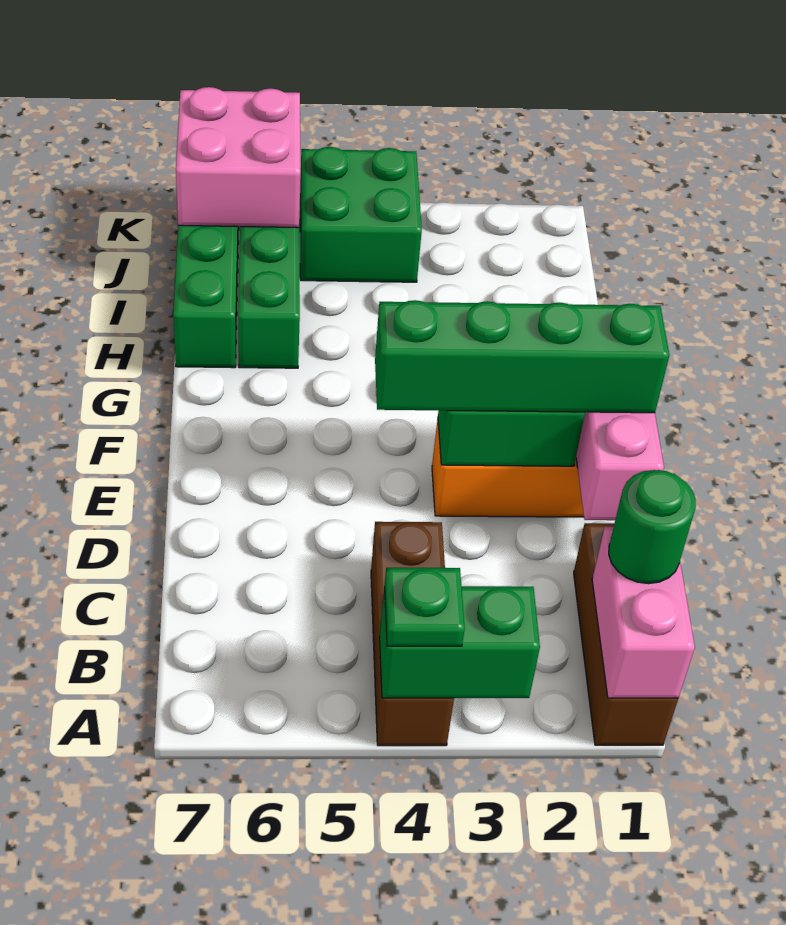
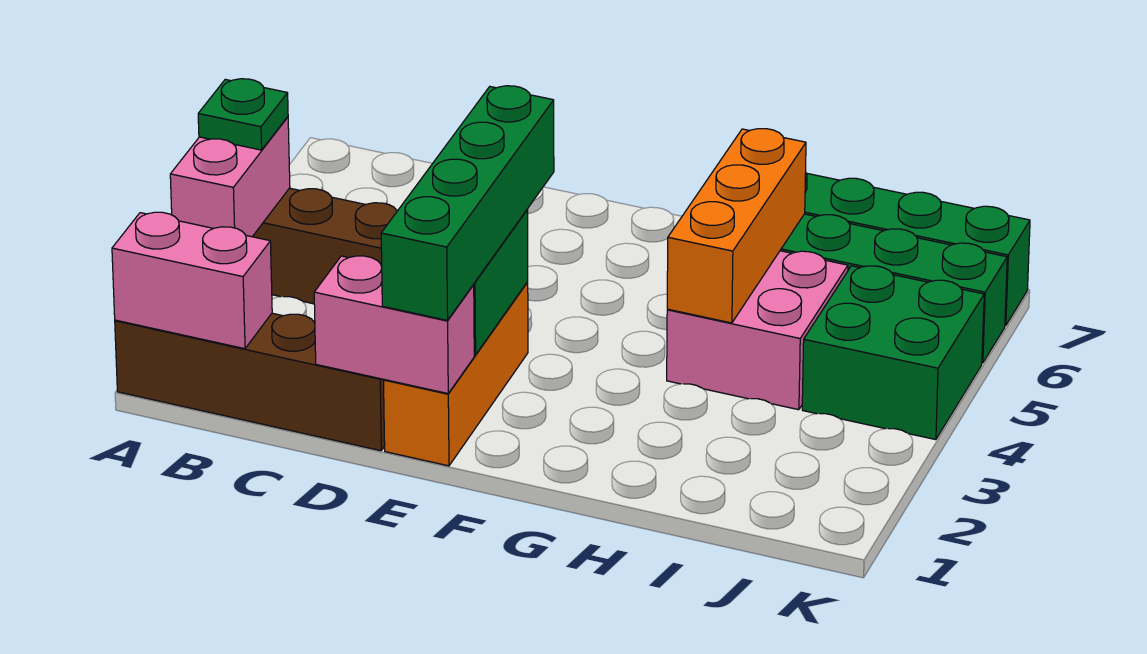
brown 1x3 brick [574,523,678,745] -> brown 1x4 brick [115,313,385,451]
green 1x2 brick [380,586,540,698] -> pink 1x2 brick [170,117,290,237]
green 1x1 round brick [609,470,696,584] -> none
none -> orange 1x3 brick [667,129,806,323]
pink 2x2 brick [176,87,301,228] -> pink 2x2 brick moved to [667,251,848,410]

